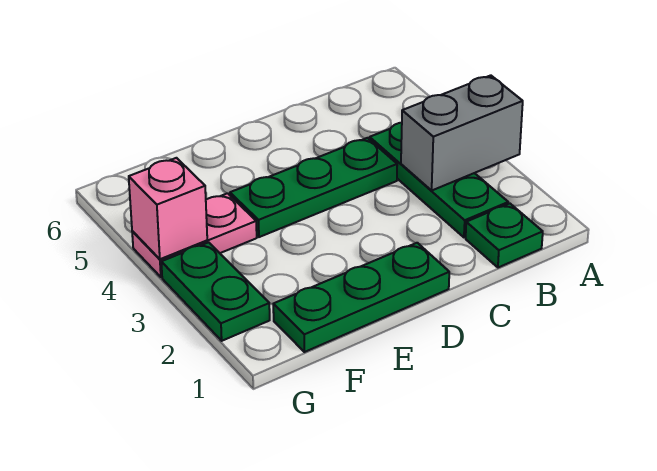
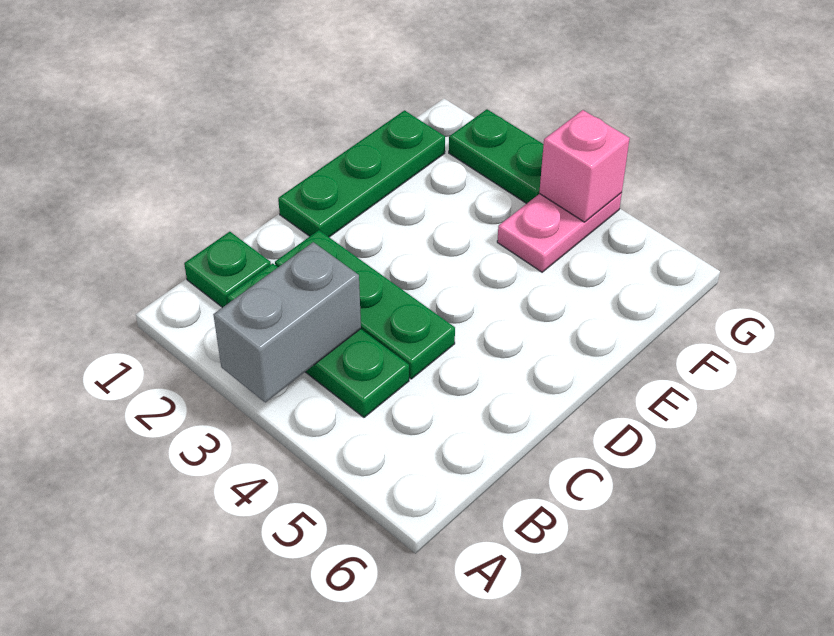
green 1x3 plate [230,138,397,237] -> green 1x3 plate turned to [275,230,455,379]

